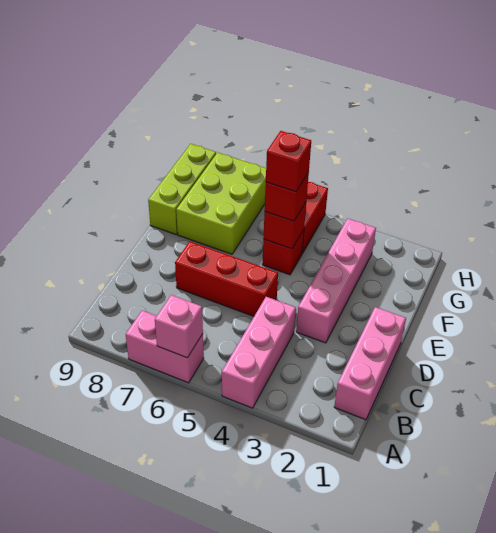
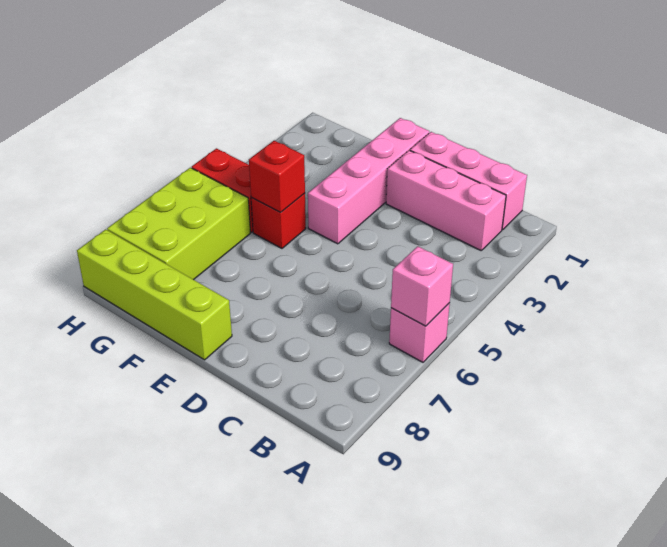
pink 1x3 brick [222,297,296,408] -> pink 1x3 brick moved to [386,150,506,250]
pink 1x2 brick [126,310,204,383] -> pink 1x1 brick [389,303,450,362]
pink 1x4 brick [296,219,376,343] -> pink 1x4 brick turned to [308,118,429,244]
red 1x3 brick [175,241,278,316] -> none
red 1x1 brick [265,172,309,221] -> none
red 1x1 brick [266,131,311,192] -> none
lime 2x3 brick [176,152,266,254] -> lime 2x3 brick turned to [107,168,251,280]
lime 1x3 brick [148,144,216,234] -> lime 1x4 brick [77,229,232,360]

